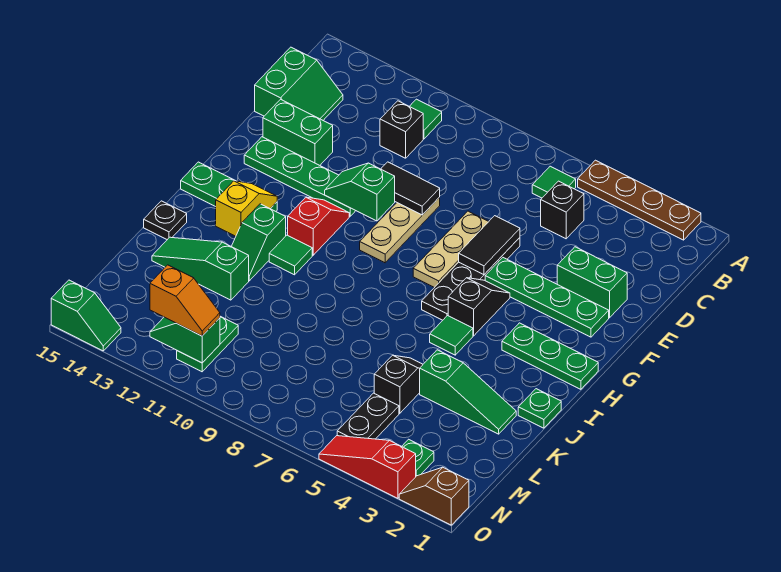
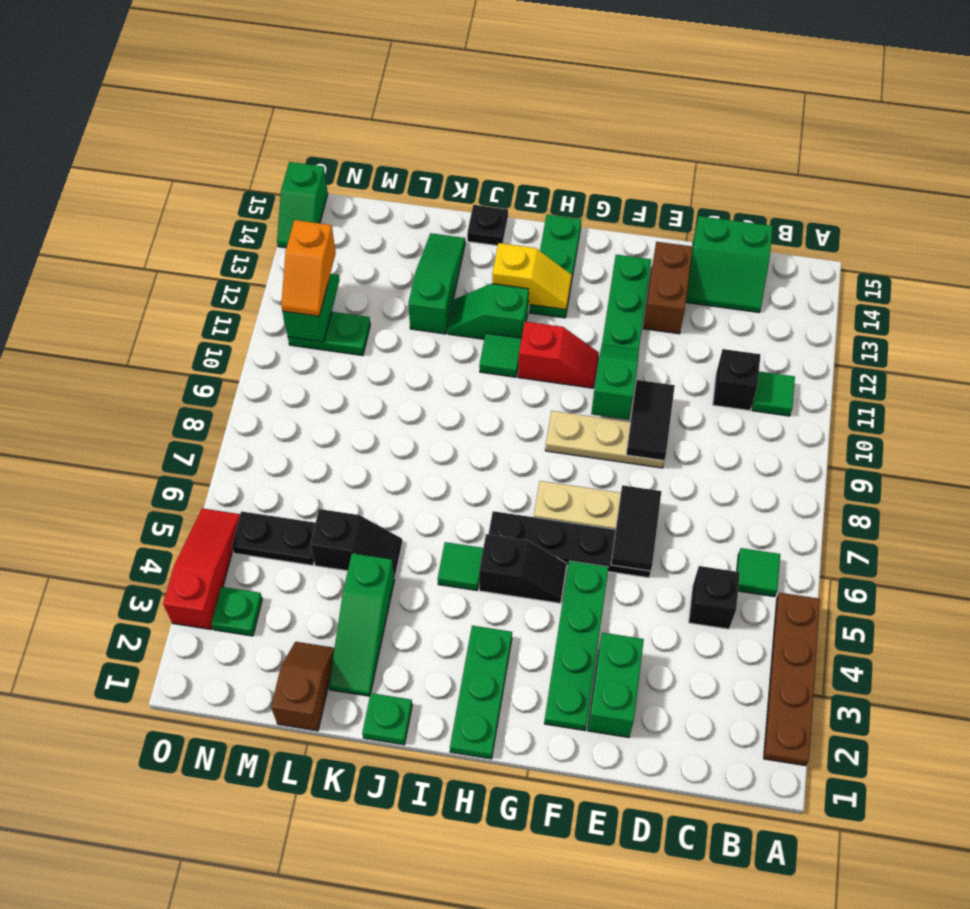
black 1x2 tile [459,216,520,275] -> black 1x2 tile turned to [611,485,661,571]
green 1x2 brick [263,99,333,165] -> brown 1x2 brick [643,242,693,334]
brown 1x2 slope [399,467,469,525] -> brown 1x2 slope moved to [271,642,334,731]

